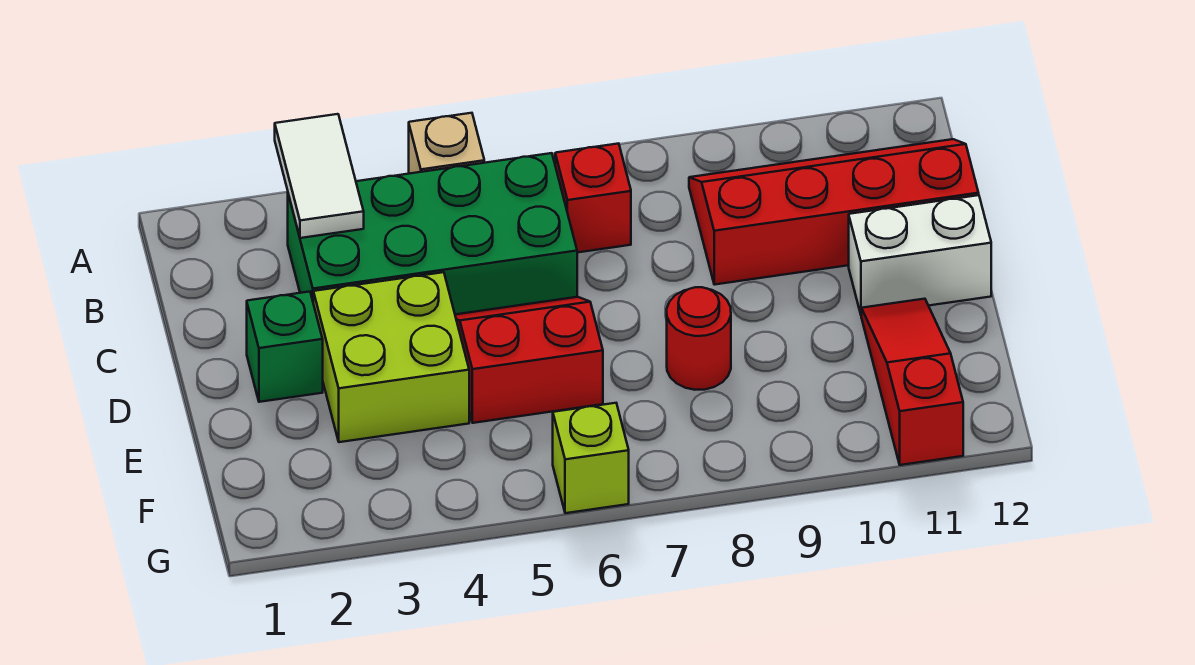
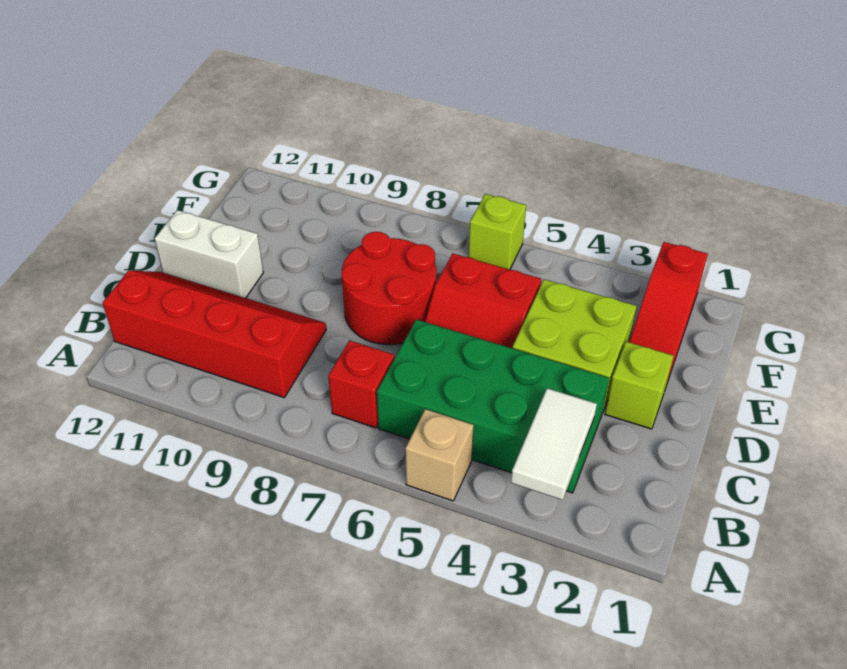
red 2x4 slope [689,139,979,285] -> red 2x4 slope turned to [103,271,326,397]
green 1x1 brick [247,292,323,402] -> lime 1x1 brick [605,342,673,429]
red 1x1 round brick [667,287,731,390] -> red 2x2 round brick [342,232,436,345]
red 1x3 slope [861,299,963,465] -> red 1x3 slope moved to [629,242,708,386]

